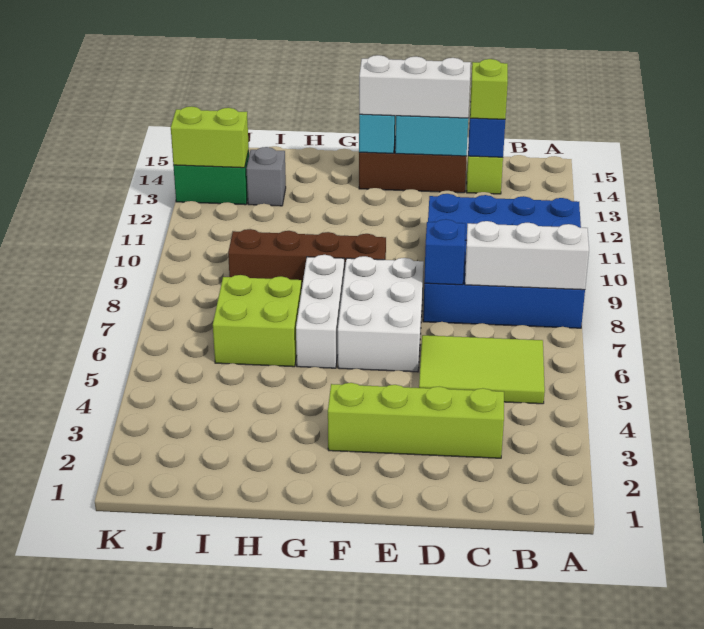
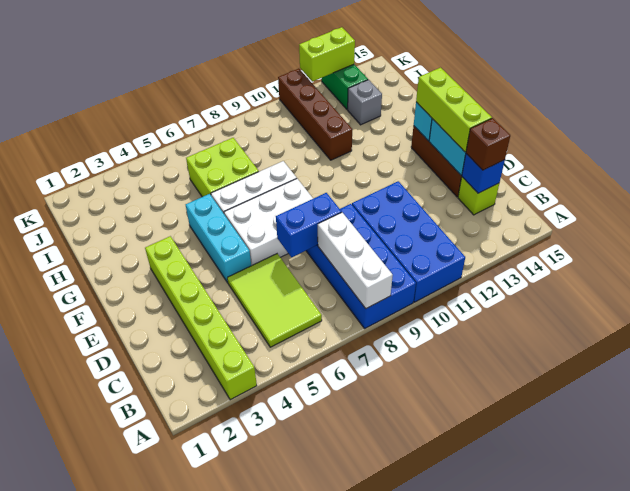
lime 1x4 brick [328,383,504,458] -> lime 1x6 brick [145,236,257,400]
lime 1x1 brick [470,59,508,119] -> brown 1x1 brick [466,118,510,170]
blue 1x1 brick [424,219,465,285] -> blue 1x2 brick [276,193,342,257]
white 1x3 brick [359,55,471,118] -> lime 1x3 brick [416,68,492,152]
none -> cyan 1x3 brick [186,194,251,283]
brown 1x4 brick [228,229,386,291] -> brown 1x4 brick moved to [278,69,352,160]
lime 1x2 brick [171,106,249,168] -> lime 1x2 brick turned to [299,27,355,81]

